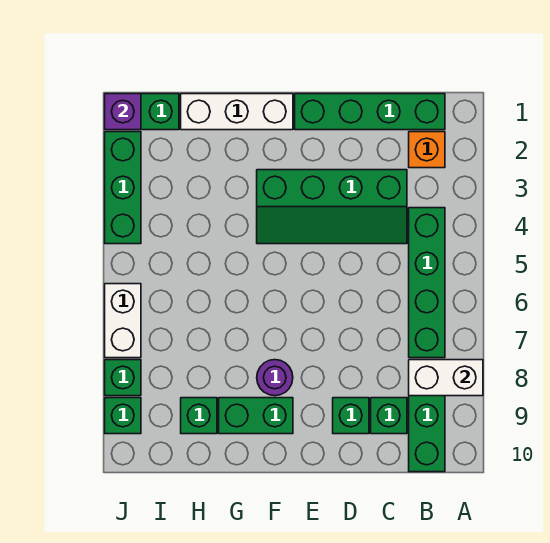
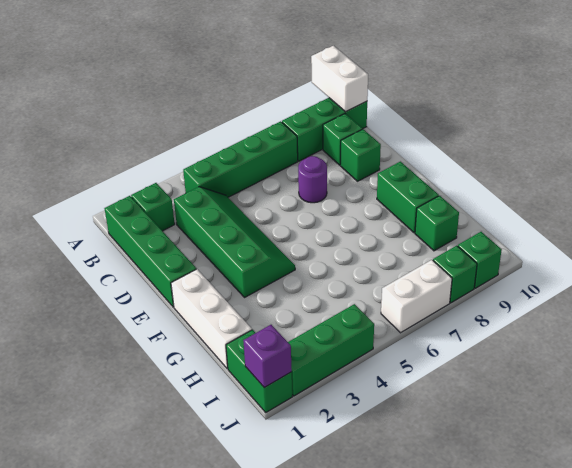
white 1x2 brick [409,360,483,396] -> white 1x2 brick moved to [311,46,368,112]
orange 1x1 brick [409,132,445,168] -> green 1x1 brick [131,183,175,231]
purple 1x1 round brick [257,360,293,396] -> purple 1x1 round brick moved to [298,156,327,203]

